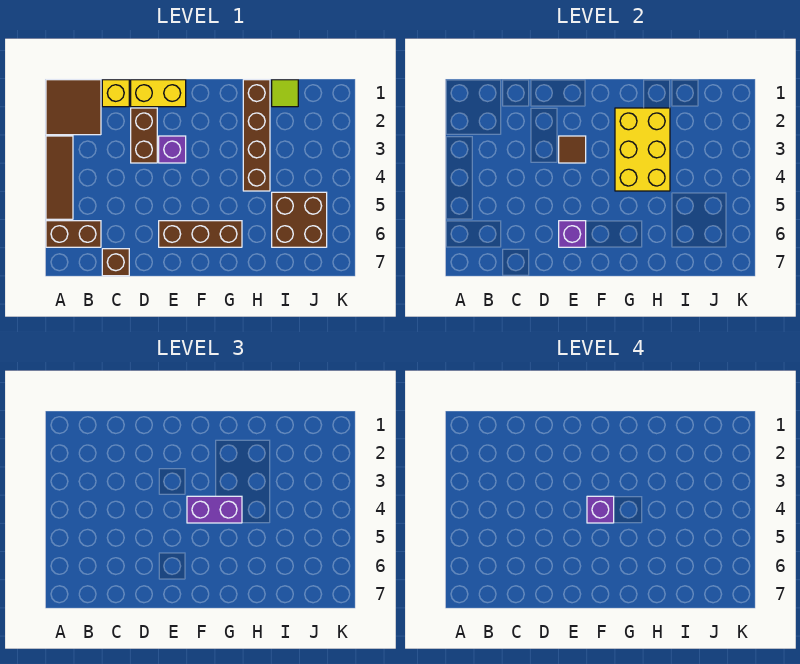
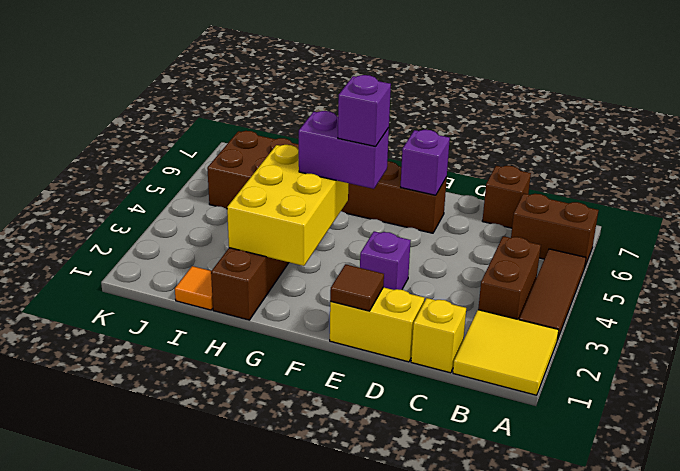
brown 2x2 tile [46,80,101,135] -> yellow 2x2 tile [453,310,559,395]
brown 1x2 brick [131,108,157,163] -> brown 1x2 brick moved to [478,236,541,320]
brown 1x1 tile [559,136,586,163] -> brown 1x1 tile moved to [330,264,384,311]
lime 1x1 tile [272,80,298,107] -> orange 1x1 tile [175,266,213,310]

